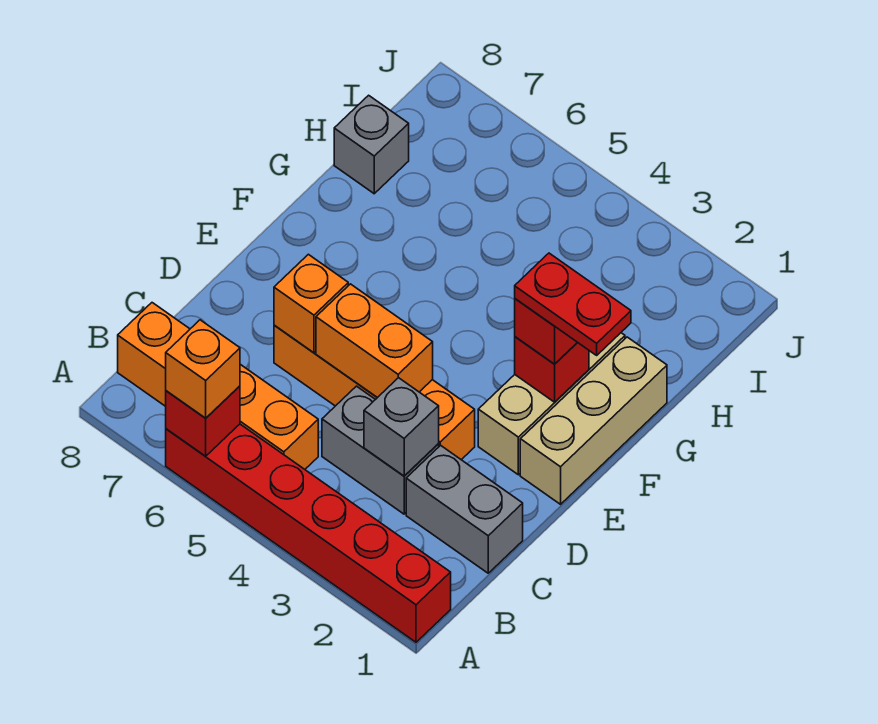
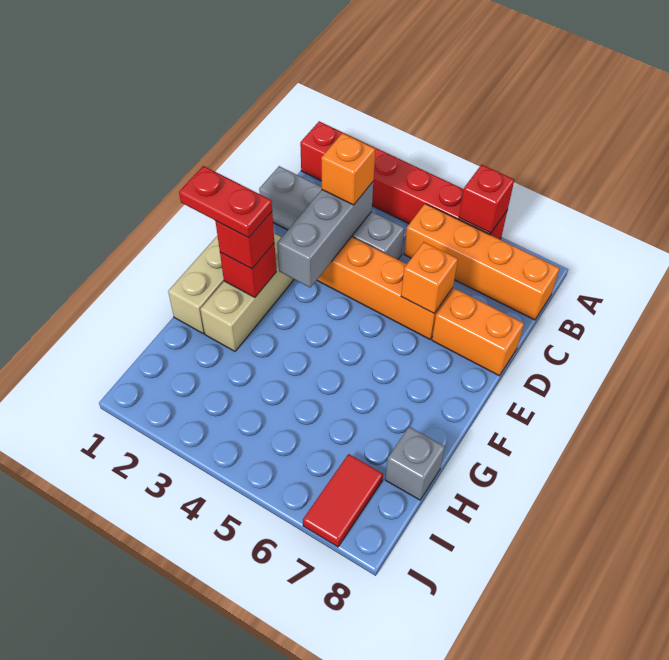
orange 1x1 brick [166,320,240,418] -> orange 1x1 brick moved to [321,133,375,205]
grey 1x1 brick [364,378,439,476] -> grey 1x3 brick [277,182,373,288]
orange 1x2 brick [316,284,433,398] -> orange 1x2 brick moved to [432,288,524,376]
none -> red 1x2 tile [303,454,383,547]

